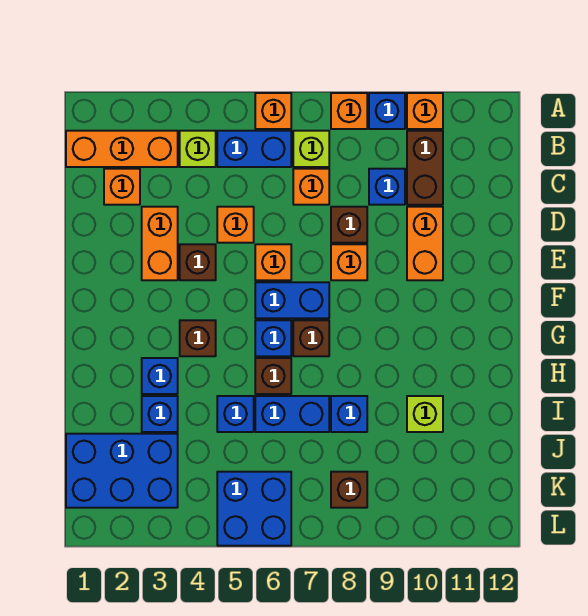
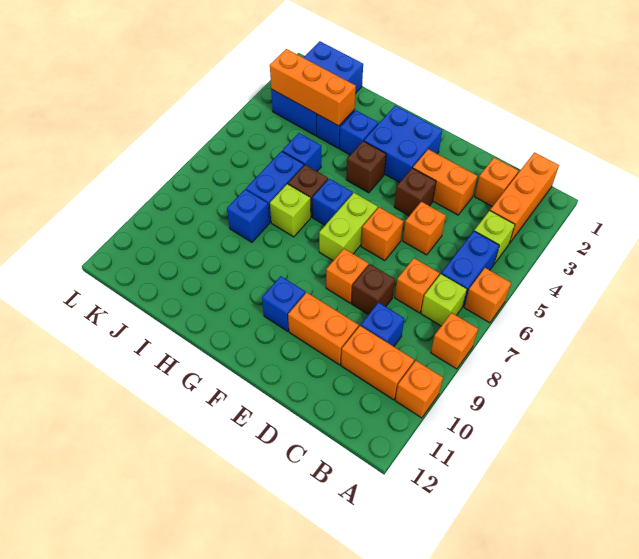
blue 1x1 brick [369,93,405,129] -> blue 1x1 brick moved to [262,276,305,331]
brown 1x2 brick [407,131,443,205] -> orange 1x2 brick [341,326,414,400]
blue 1x2 brick [255,282,329,318] -> lime 1x2 brick [319,193,378,260]
brown 1x1 brick [293,320,329,356] -> none
none -> orange 1x3 brick [270,49,356,126]
lime 1x1 brick [407,396,443,432] -> lime 1x1 brick moved to [270,184,311,237]
blue 2x2 brick [217,472,291,546] -> blue 2x2 brick moved to [364,105,442,183]
brown 1x1 brick [331,472,367,508] -> none

